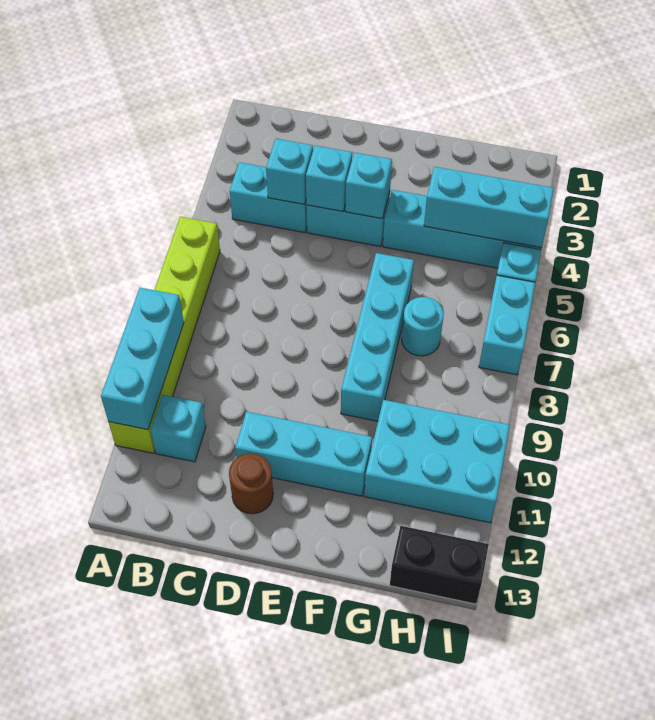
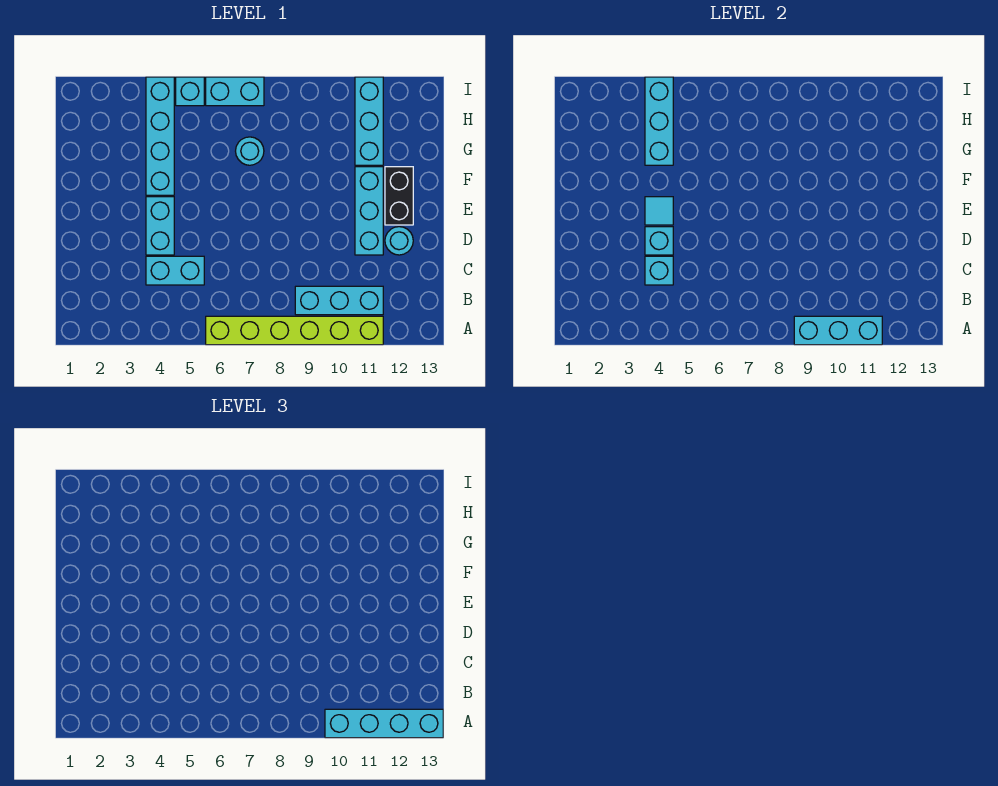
cyan 1x2 brick [230,162,307,233] -> cyan 1x2 brick turned to [146,256,204,285]
cyan 1x1 brick [151,395,206,462] -> cyan 1x3 brick [295,286,383,315]
brown 1x1 round brick [229,453,273,514] -> cyan 1x1 round brick [385,227,413,255]
cyan 1x1 brick [345,153,392,219] -> cyan 1x1 tile [645,197,673,225]
cyan 1x4 brick [341,253,414,421] -> cyan 1x4 brick moved to [325,709,443,738]
cyan 2x3 brick [364,400,510,523] -> cyan 1x3 brick [355,77,383,165]
black 1x2 brick [390,526,489,604] -> black 1x2 brick moved to [385,167,413,225]

